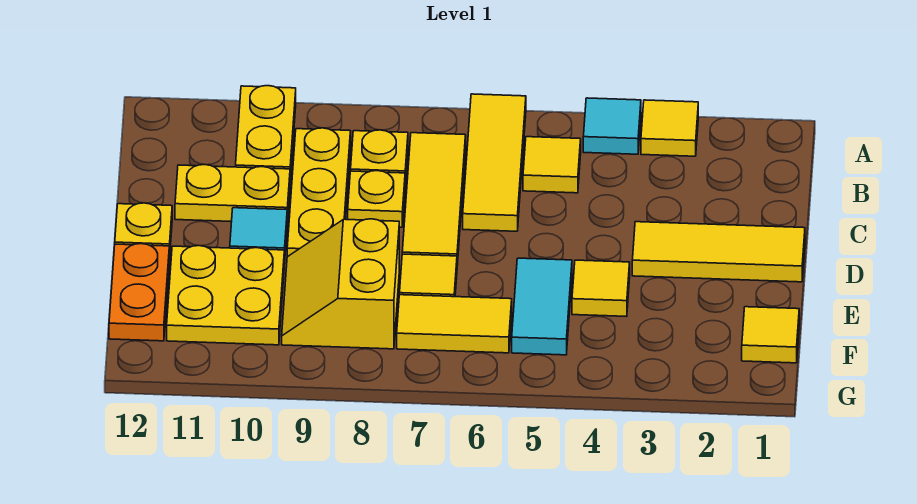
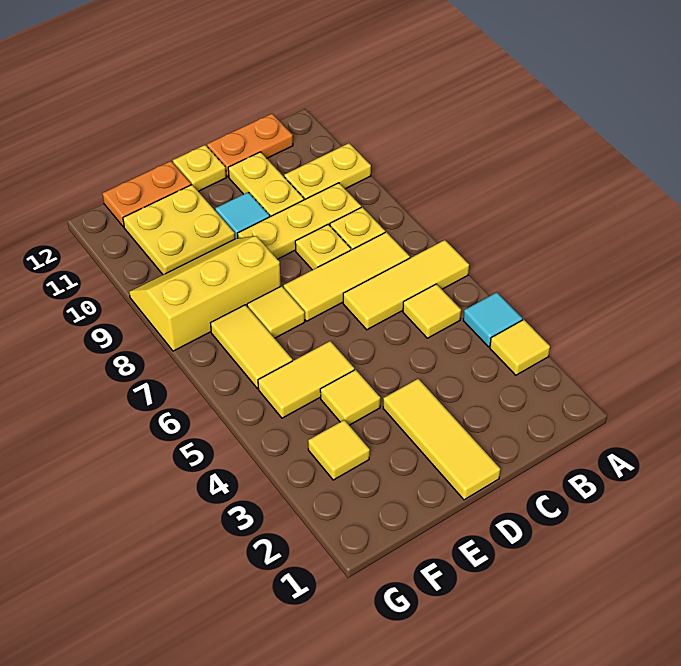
none -> orange 1x2 plate [207,114,293,177]
cyan 1x2 tile [512,258,572,355] -> yellow 1x2 tile [258,341,354,418]
yellow 2x2 slope [282,219,399,349] -> yellow 2x3 slope [129,236,281,351]
yellow 1x1 tile [742,307,799,363] -> yellow 1x1 tile moved to [308,420,370,480]

